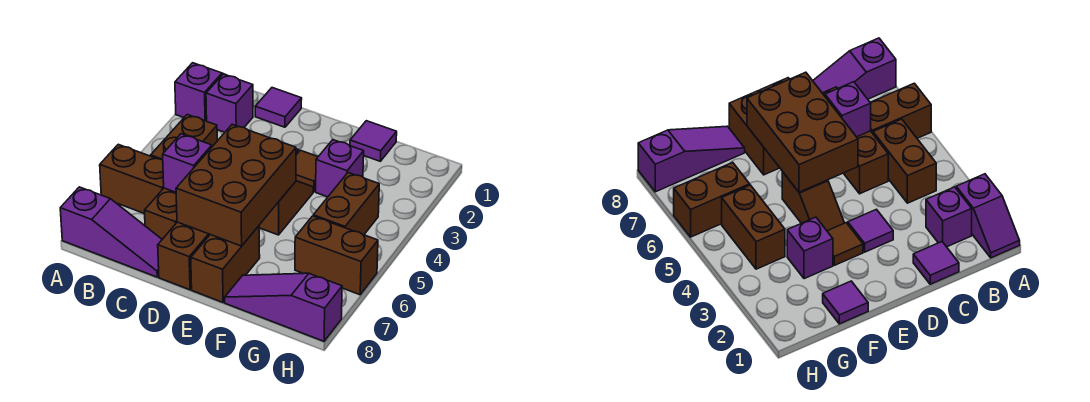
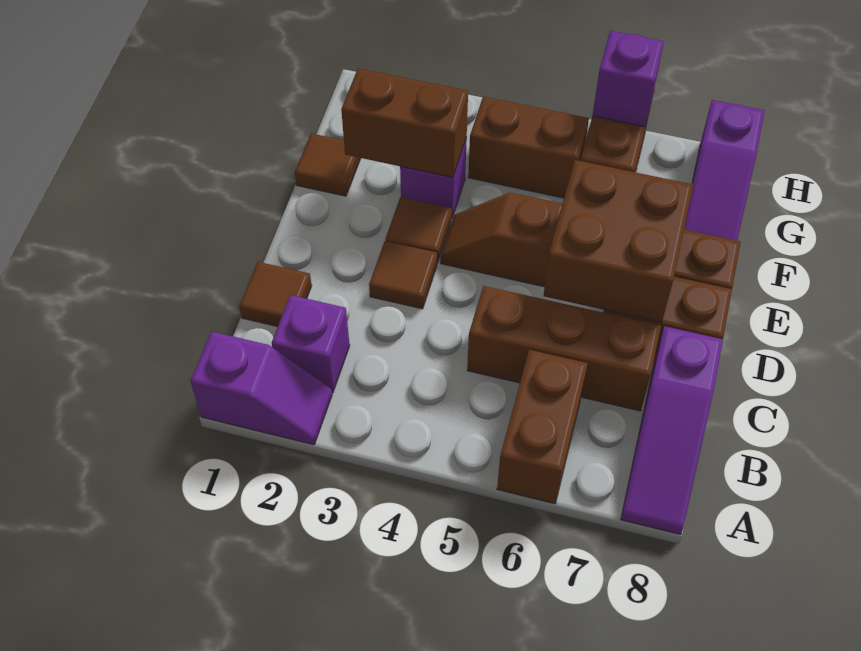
purple 1x2 slope [175,63,225,121] -> purple 1x2 slope turned to [191,332,332,445]
purple 1x3 slope [60,187,162,277] -> purple 1x3 slope turned to [621,326,723,534]
brown 1x2 brick [151,115,217,160] -> brown 1x2 brick moved to [341,69,468,177]
purple 1x1 tile [255,88,302,127] -> brown 1x1 tile [239,262,312,327]
purple 1x1 brick [163,134,212,192] -> purple 1x1 brick moved to [592,31,664,127]
purple 1x1 tile [848,209,893,252] -> brown 1x1 tile [369,241,437,309]
brown 2x3 brick [176,124,296,246] -> brown 2x2 brick [544,160,693,323]
purple 1x1 tile [350,121,397,161] -> brown 1x1 tile [295,133,361,196]

